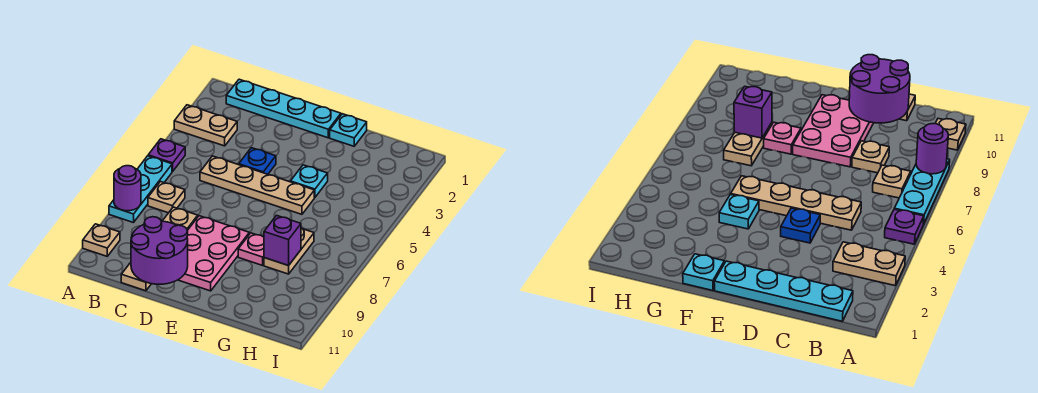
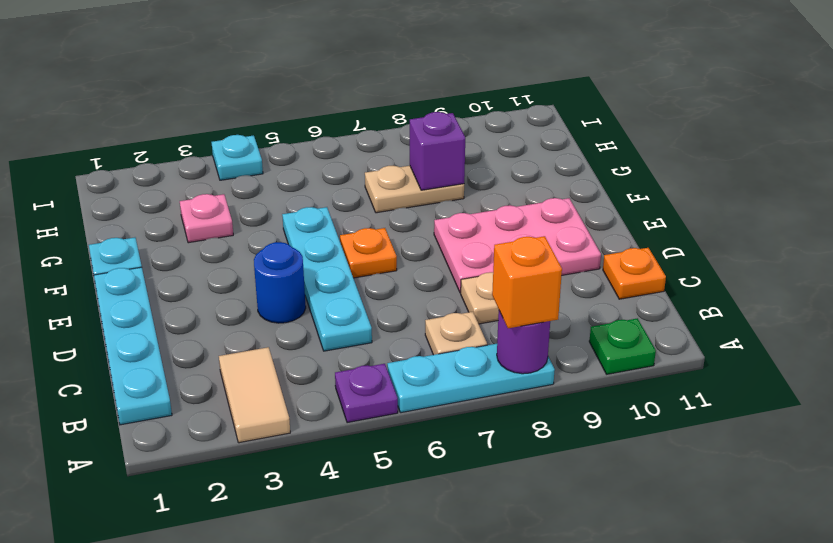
tan 1x2 plate [174,105,237,146] -> tan 1x2 tile [219,347,290,443]
none -> orange 1x1 brick [492,236,562,328]
tan 1x1 plate [83,224,120,256] -> green 1x1 plate [589,318,656,374]
tan 1x4 plate [200,156,314,214] -> cyan 1x4 plate [282,207,372,351]
purple 2x2 round brick [131,217,188,284] -> none
tan 1x1 plate [121,262,151,291] -> orange 1x1 plate [603,248,666,299]
blue 1x1 plate [239,148,276,174] -> blue 1x1 round brick [254,242,306,323]
none -> orange 1x1 plate [340,228,397,278]
cyan 1x1 plate [290,165,328,197] -> cyan 1x1 plate moved to [212,135,263,180]
pink 1x1 plate [238,233,264,265] -> pink 1x1 plate moved to [180,194,233,243]

